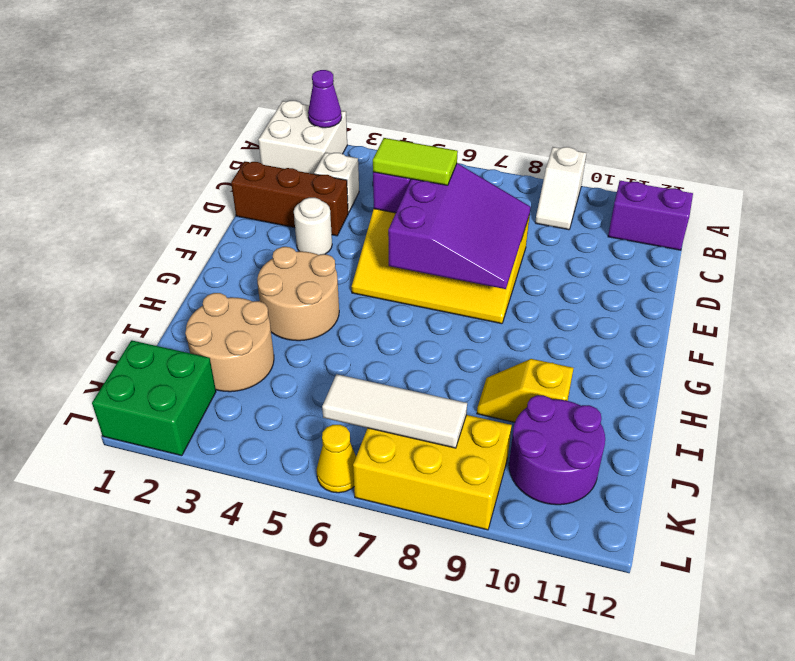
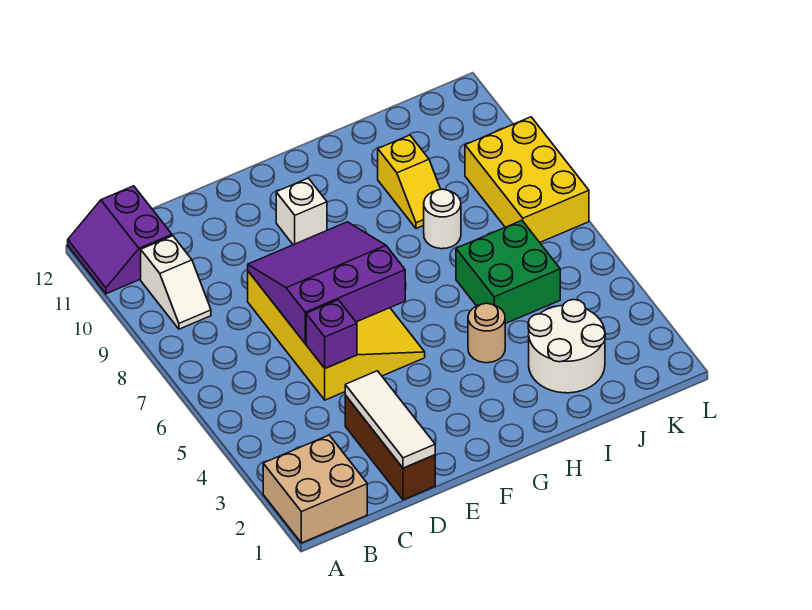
white 2x2 brick [258,101,347,174] -> tan 2x2 brick [263,435,367,543]
purple 1x1 cone [308,70,342,128] -> none
white 1x2 slope [535,147,586,230] -> white 1x2 slope turned to [141,236,211,329]
white 1x1 brick [314,152,359,213] -> white 1x1 brick moved to [276,178,327,245]
lime 1x2 tile [373,138,458,185] -> none
white 1x1 round brick [294,198,332,255] -> white 1x1 round brick moved to [424,189,461,249]
tan 2x2 round brick [257,247,339,341] -> tan 1x1 round brick [468,303,505,363]
tan 2x2 round brick [185,293,274,392] -> white 2x2 round brick [528,300,605,393]
purple 2x2 round brick [509,395,605,505] -> none
green 2x2 brick [92,340,216,456] -> green 2x2 brick moved to [456,221,560,324]
white 1x3 tile [322,374,467,448] -> white 1x3 tile moved to [345,371,435,468]
yellow 1x1 cone [317,425,356,493] -> none

